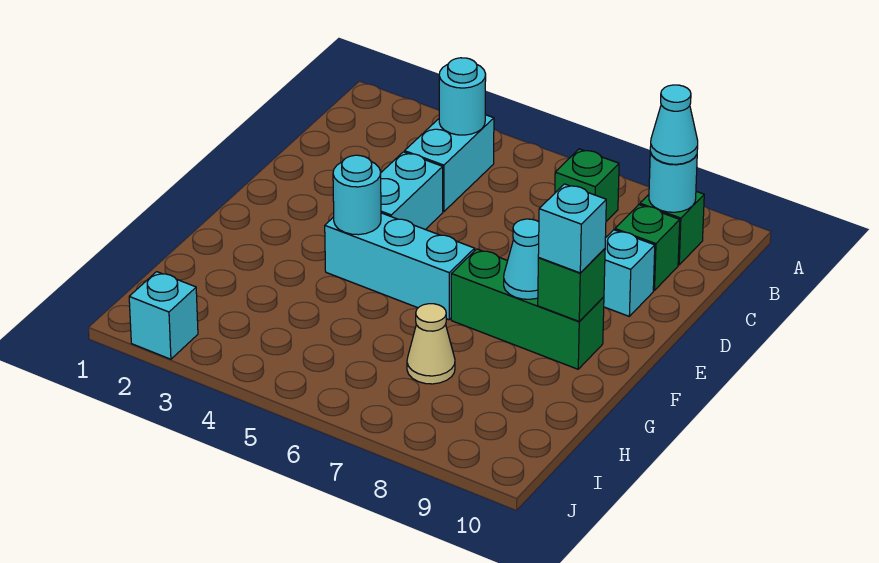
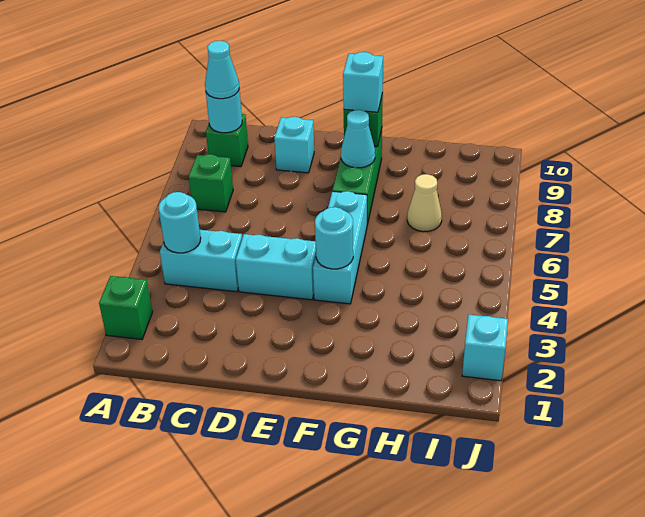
green 1x1 brick [615,205,680,291] -> green 1x1 brick moved to [99,276,152,339]

